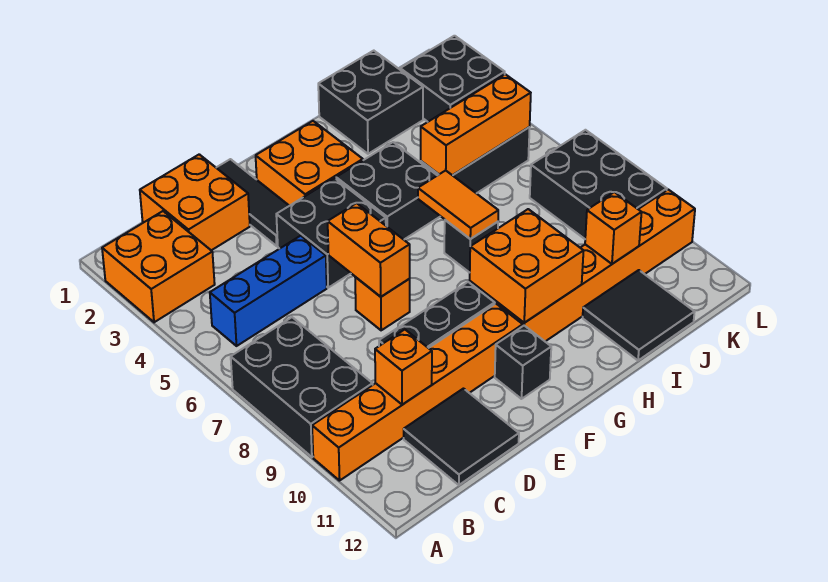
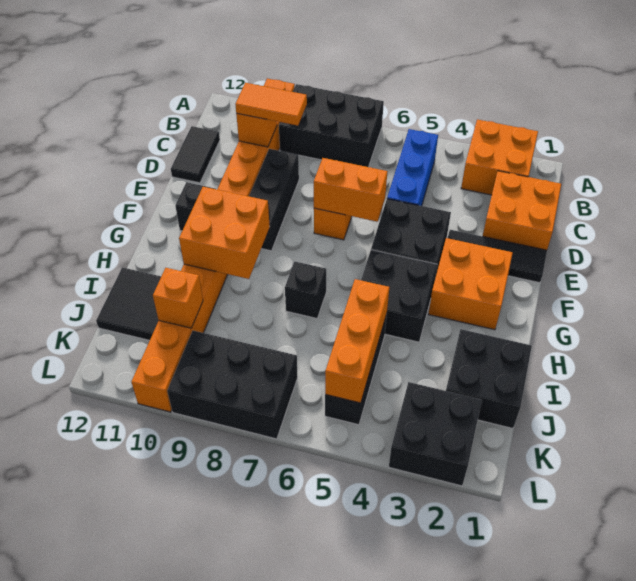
black 2x2 tile [404,389,519,485] -> black 1x2 tile [171,126,220,183]
orange 1x2 tile [418,170,498,239] -> orange 1x2 tile moved to [235,83,307,126]

